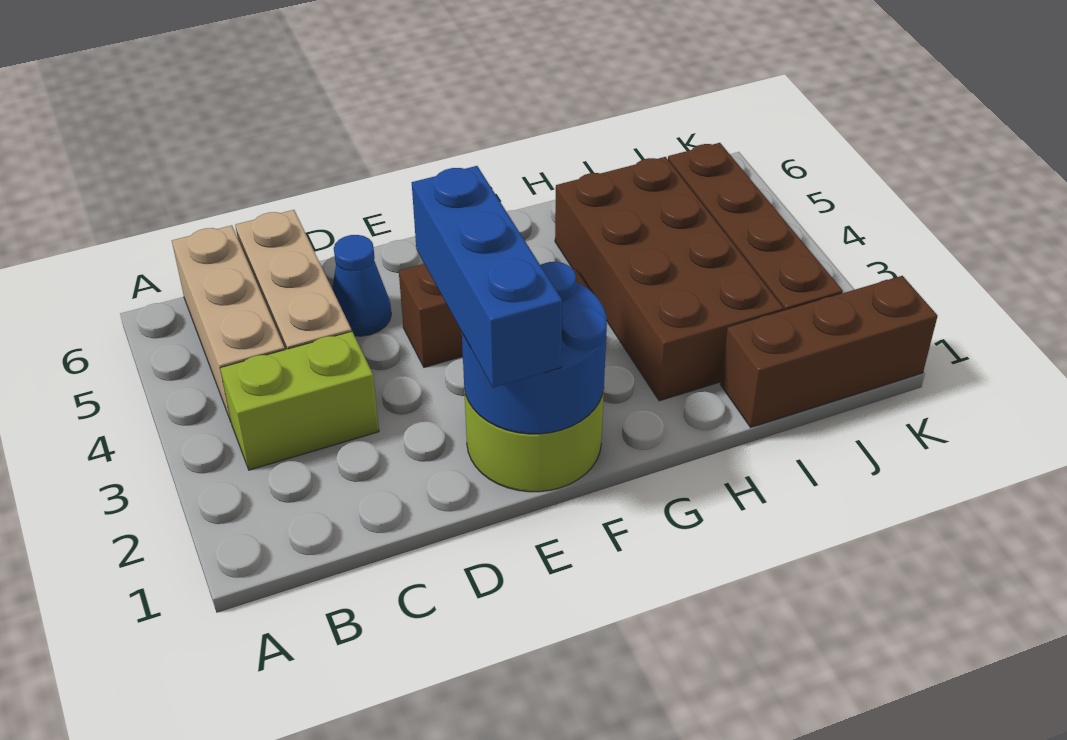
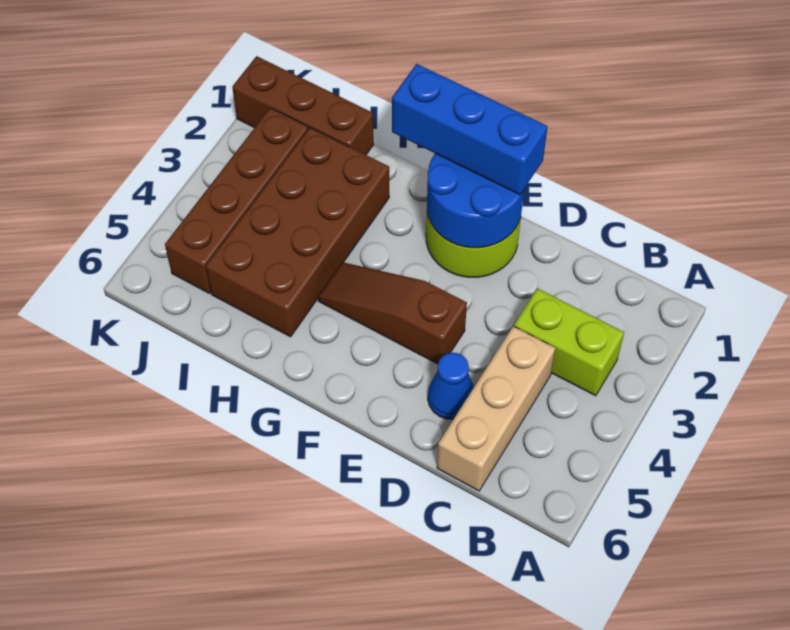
tan 1x3 brick [172,225,285,421] -> none
blue 1x3 brick [412,166,562,388] -> blue 1x3 brick turned to [392,64,548,195]

